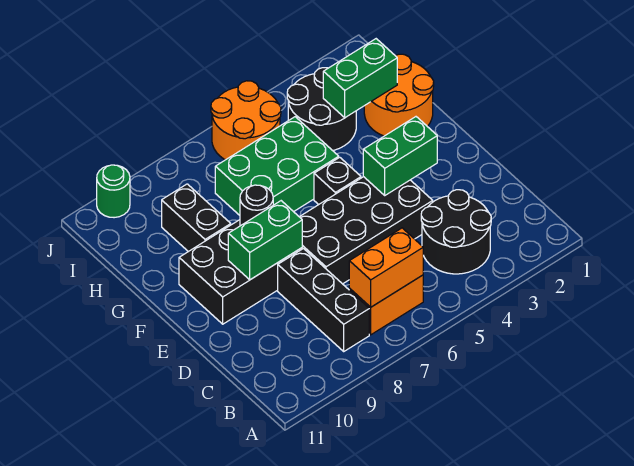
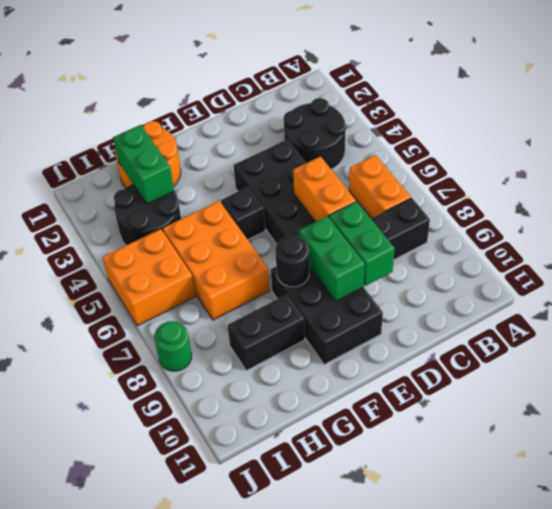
orange 1x2 brick [349,228,423,307] -> orange 1x2 brick moved to [293,156,356,222]
green 1x2 brick [363,117,437,195] -> green 1x2 brick moved to [329,202,395,286]
green 2x3 brick [215,117,339,215] -> orange 2x3 brick [163,201,270,320]
orange 2x2 round brick [211,81,281,160] -> orange 2x2 brick [103,229,195,326]
green 1x1 round brick [97,165,130,218] -> green 1x1 round brick moved to [154,321,192,371]

